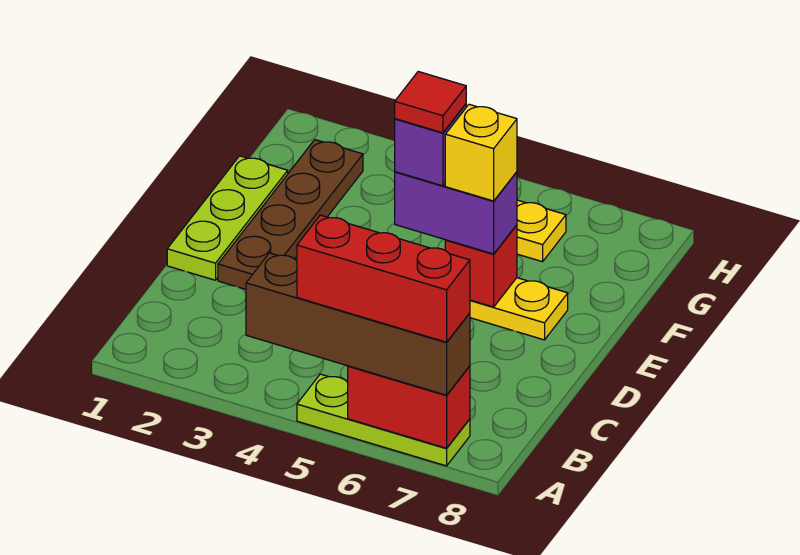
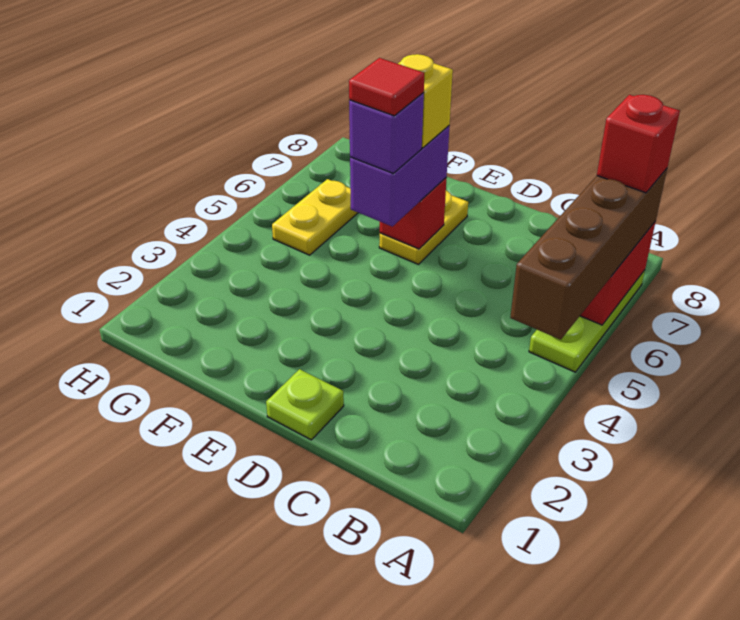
red 1x3 brick [297,215,470,342] -> red 1x1 brick [597,95,680,193]
lime 1x3 plate [167,156,288,280] -> lime 1x1 plate [266,369,344,440]
brown 1x4 plate [218,140,363,289] -> none

